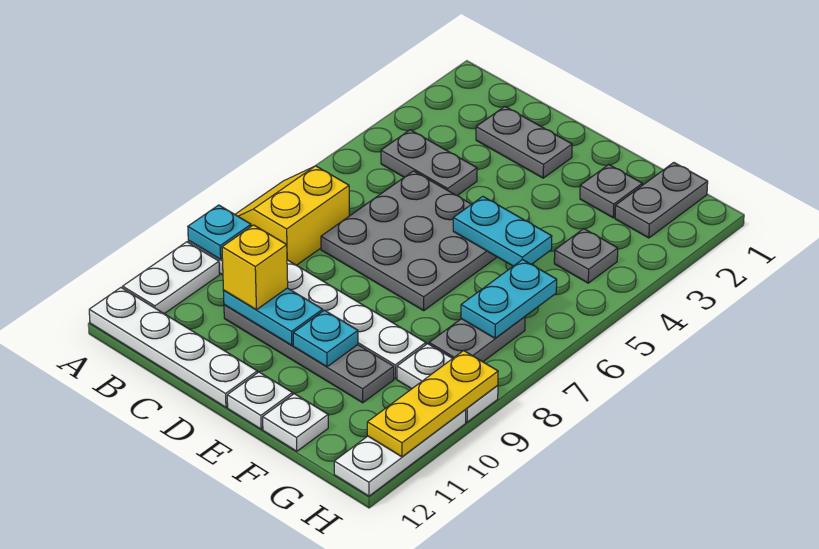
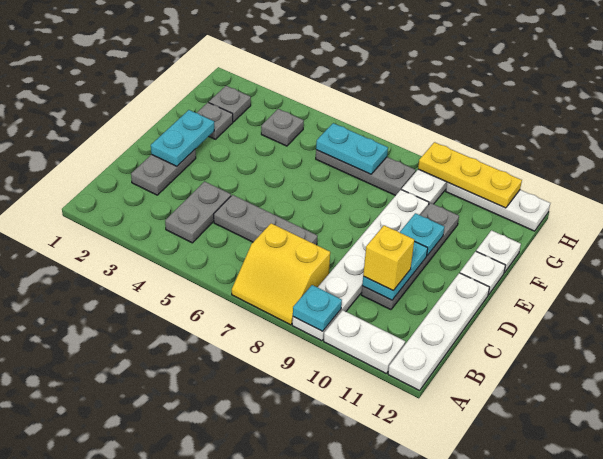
grey 3x3 plate [321,171,497,310] -> grey 1x3 plate [214,195,317,245]
cyan 1x2 plate [453,197,552,266] -> cyan 1x2 plate moved to [151,110,214,166]
grey 1x2 plate [615,163,708,238] -> grey 1x1 plate [209,86,251,122]
grey 1x2 plate [429,317,525,362] -> grey 1x3 plate [316,150,416,196]

